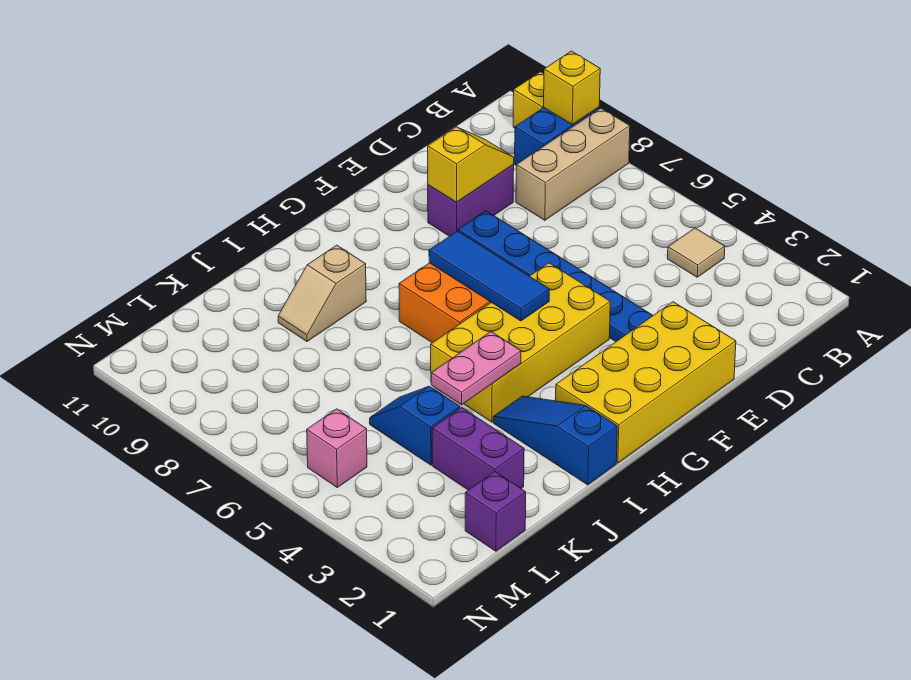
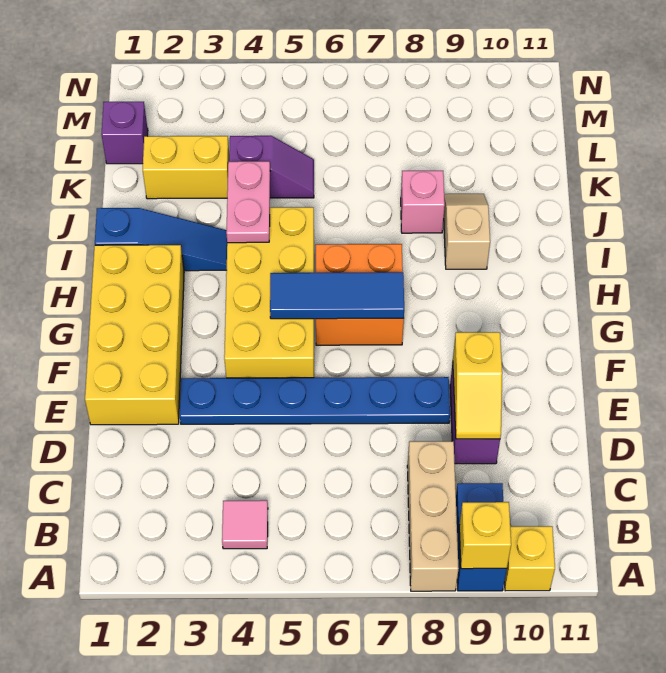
tan 1x1 tile [668,228,725,277] -> pink 1x1 tile [222,500,268,549]
purple 1x2 brick [432,408,524,490] -> yellow 1x2 brick [143,136,229,199]
blue 1x2 slope [370,386,460,465] -> purple 1x2 slope [229,136,314,198]
pink 1x1 brick [307,409,367,488] -> pink 1x1 brick moved to [401,171,445,233]

